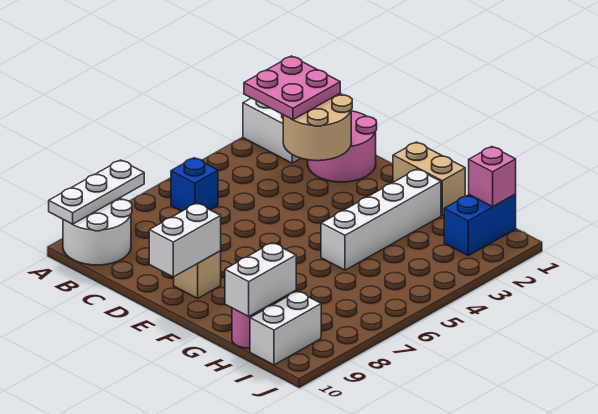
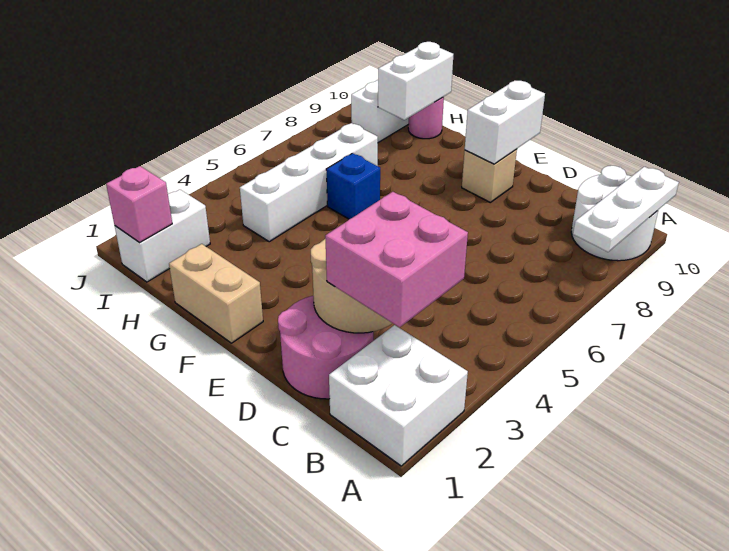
pink 2x2 plate [244,56,340,120] -> pink 2x2 brick [325,192,468,327]
blue 1x1 brick [171,158,218,211] -> blue 1x1 brick moved to [326,153,380,219]
white 1x4 brick [321,169,441,270] -> white 1x4 brick moved to [240,123,378,242]
blue 1x2 brick [444,194,516,256] -> white 1x2 brick [115,190,210,282]

